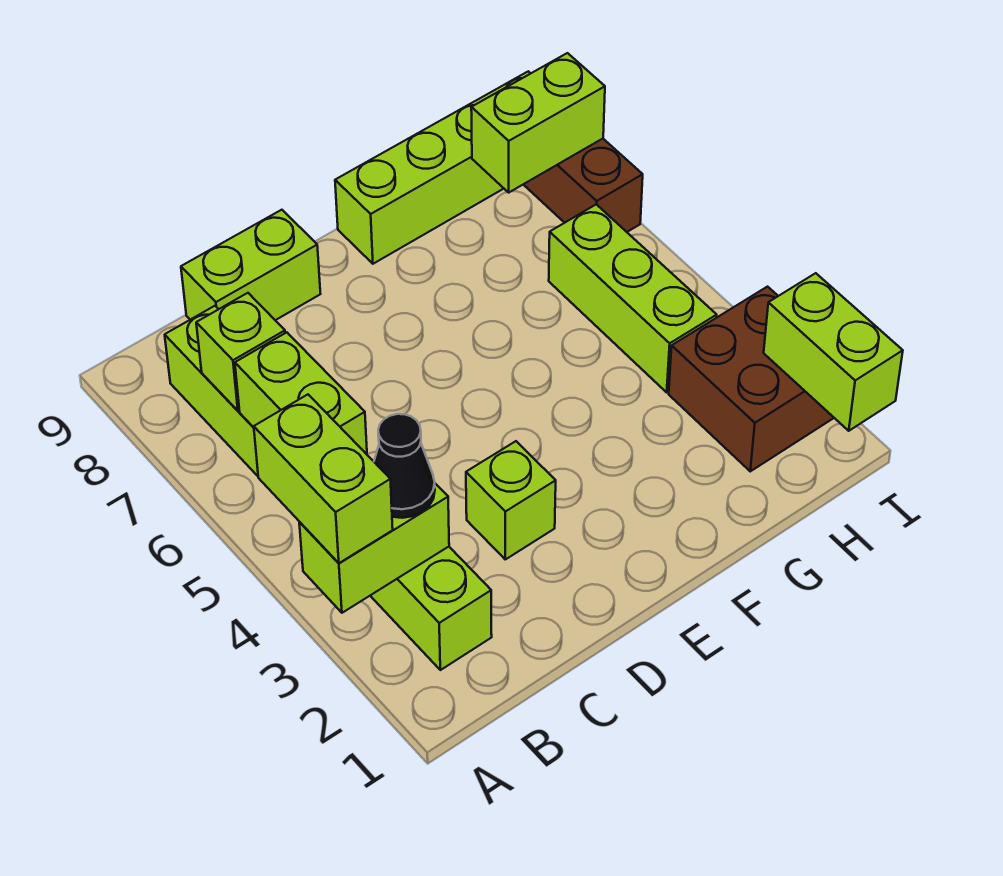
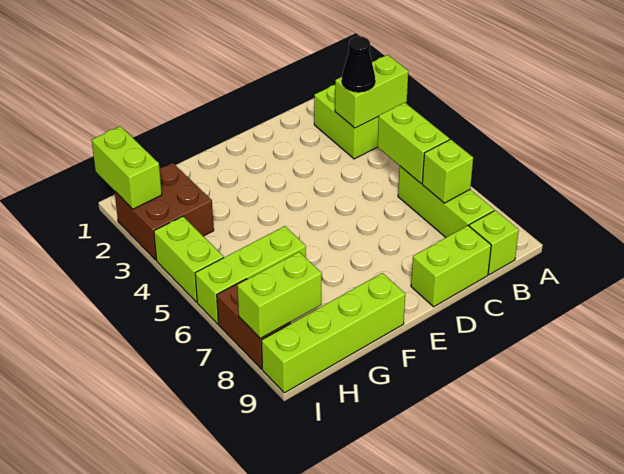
lime 1x2 brick [254,395,393,563] -> lime 1x2 brick moved to [154,216,224,302]
lime 1x1 brick [466,441,556,559] -> lime 1x1 brick moved to [469,210,519,275]
lime 1x3 brick [549,204,717,392] -> lime 1x3 brick turned to [195,226,306,324]

